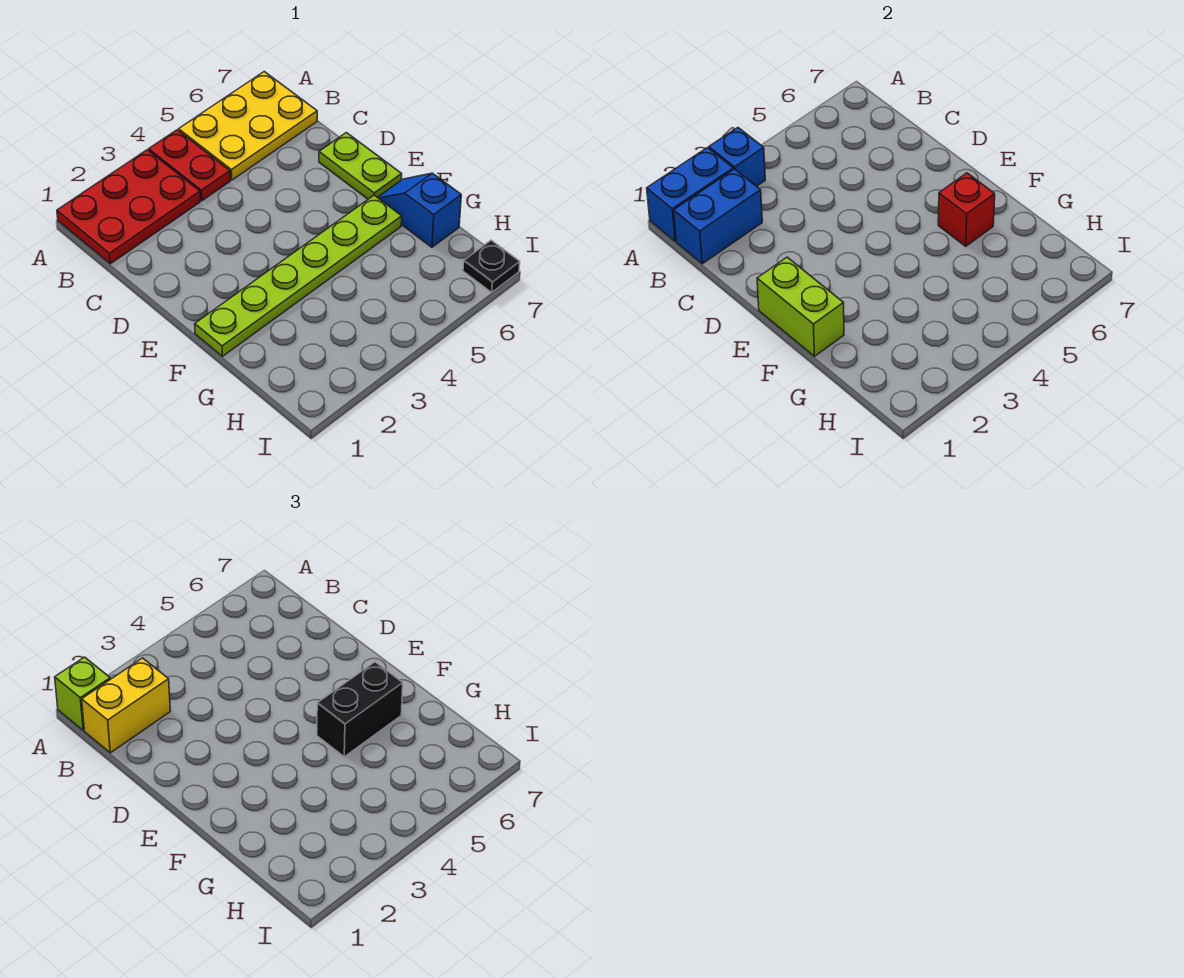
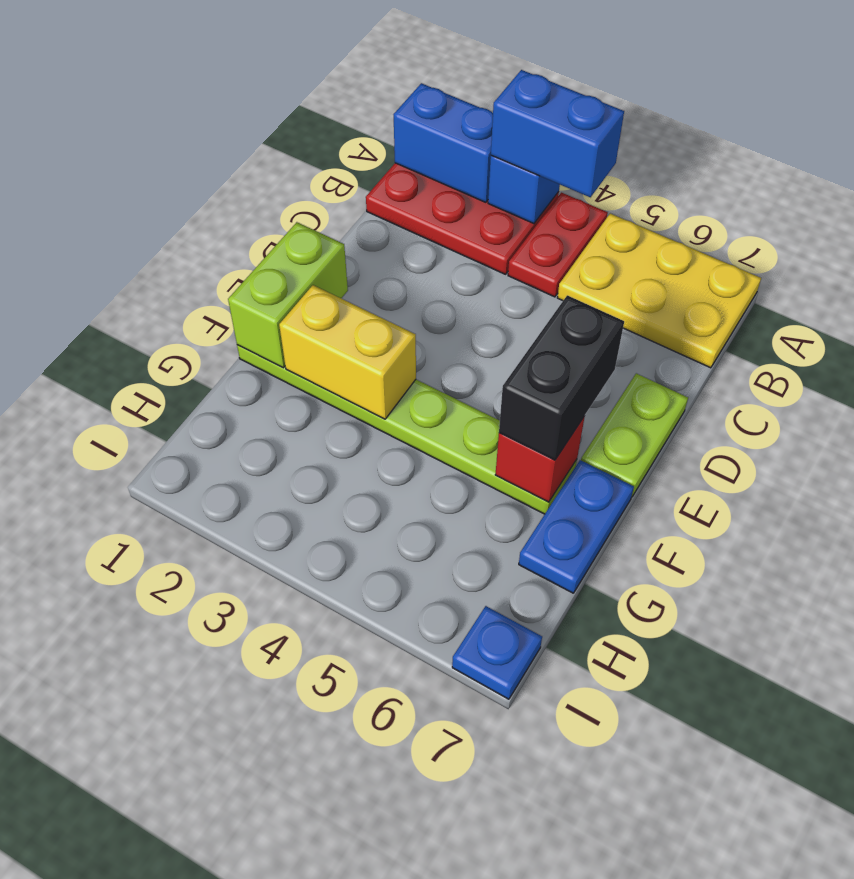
lime 1x1 brick [55,657,110,730] -> none
blue 1x2 brick [674,169,762,264] -> blue 1x2 brick moved to [491,70,624,197]
yellow 1x2 brick [82,658,170,753] -> yellow 1x2 brick moved to [279,285,416,419]
black 1x2 brick [317,662,403,757] -> black 1x2 brick turned to [499,295,624,460]
blue 1x2 slope [378,173,461,247] -> blue 1x2 plate [519,460,634,593]
black 1x1 plate [463,240,520,292] -> blue 1x1 plate [452,606,542,699]

